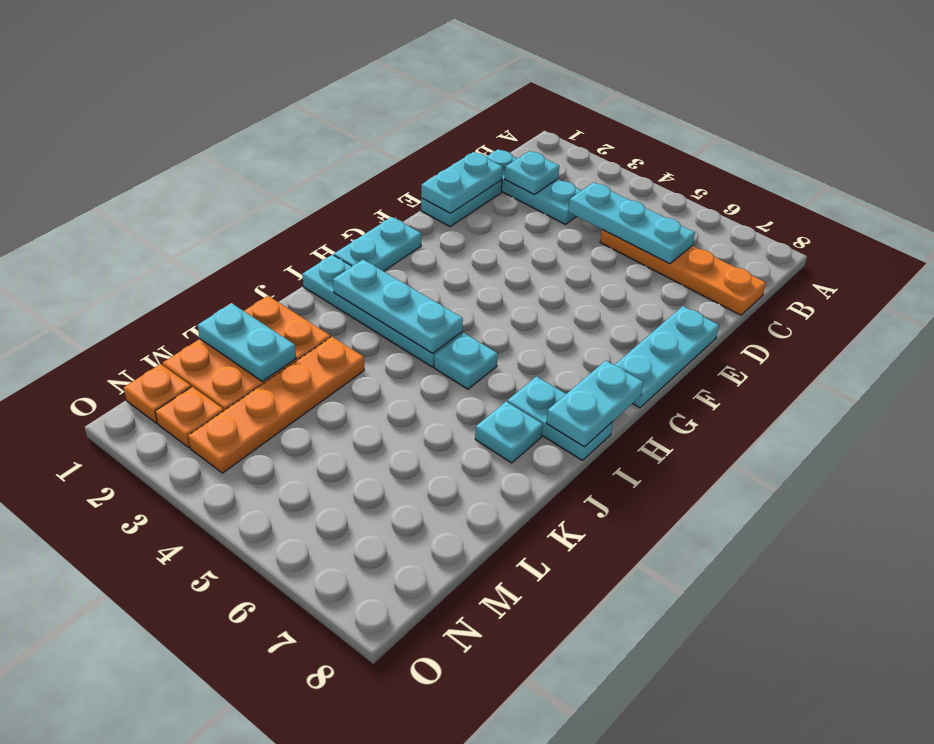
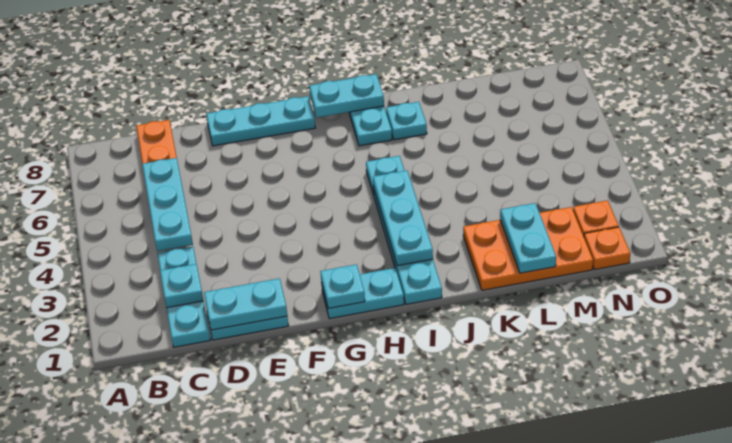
none -> cyan 1x1 plate [320,264,365,308]
orange 1x4 plate [188,337,364,473] -> none

